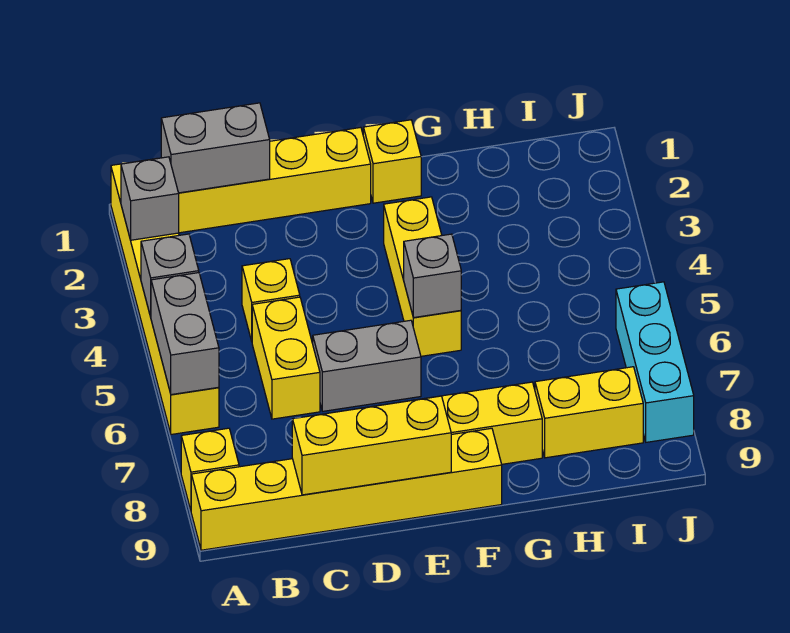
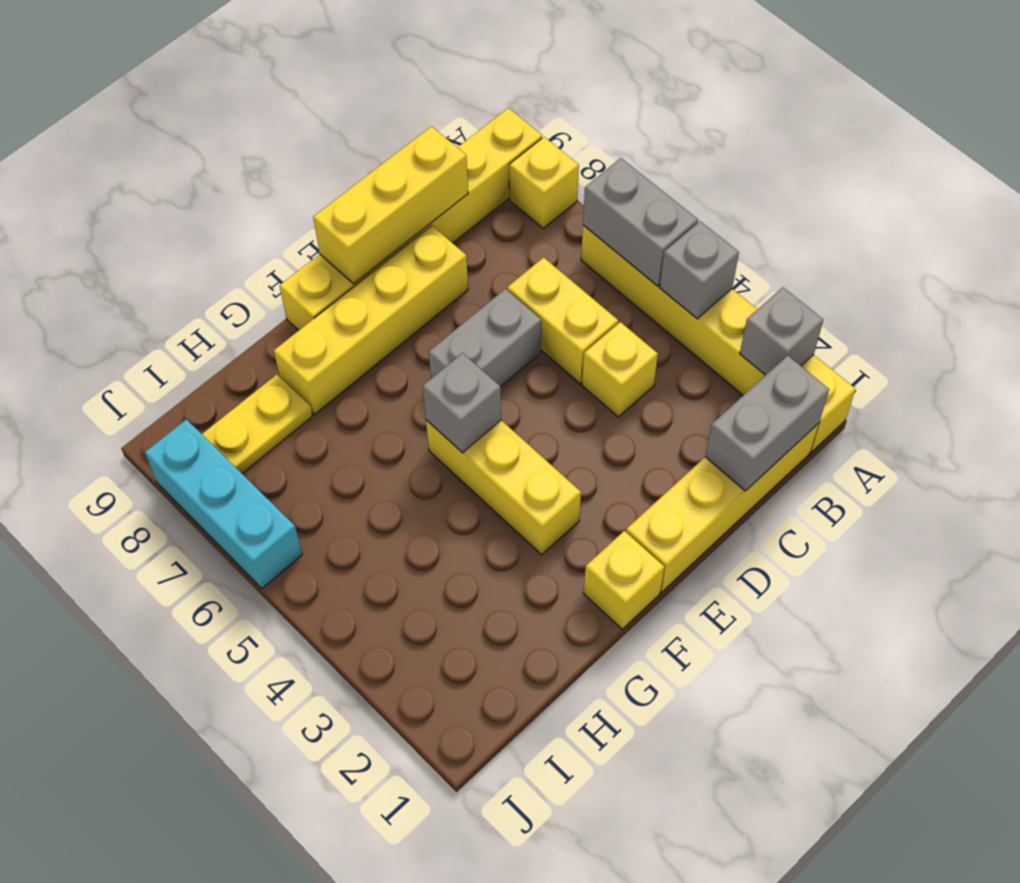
yellow 1x2 brick [535,367,643,458] -> yellow 1x2 plate [202,375,313,473]

